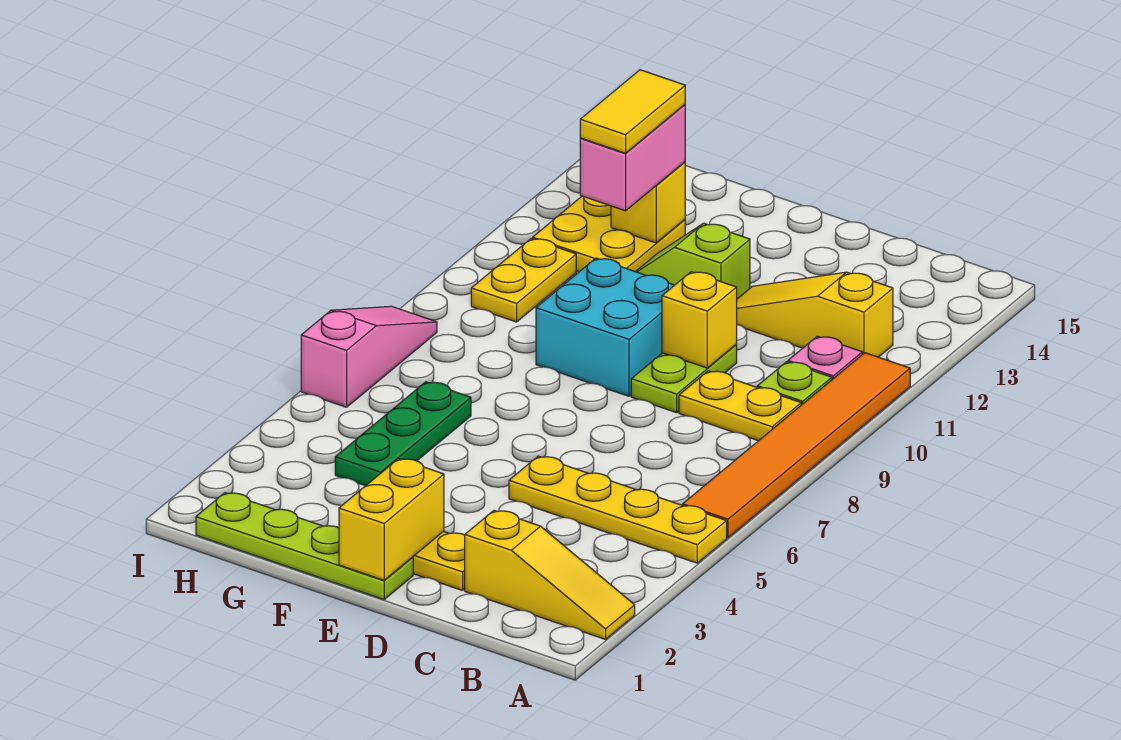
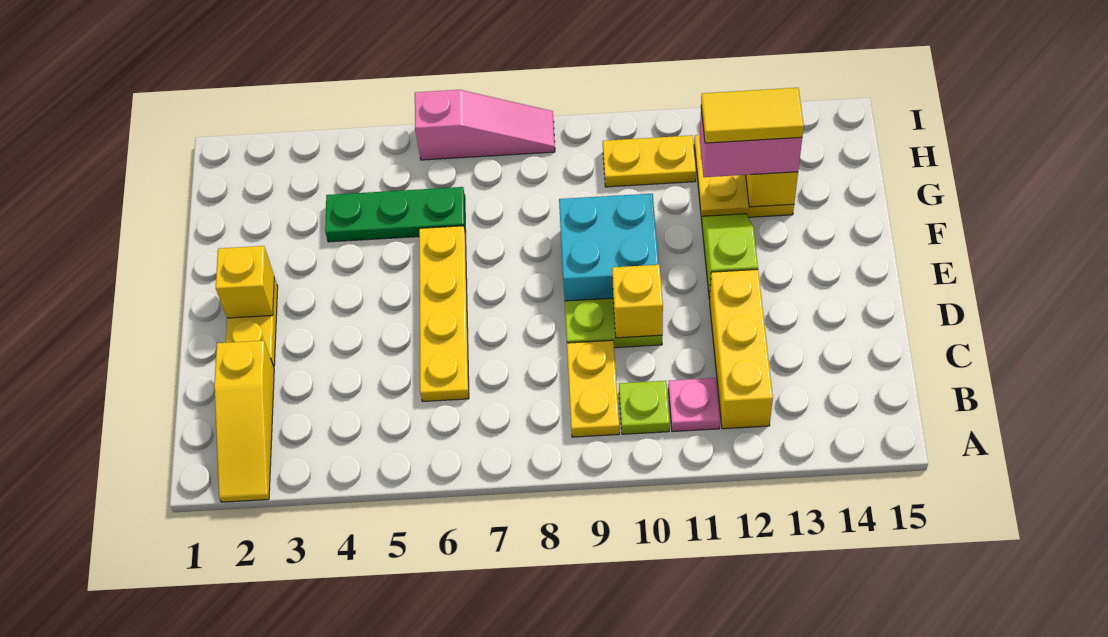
yellow 1x4 plate [509,456,727,563] -> yellow 1x4 plate moved to [419,226,469,402]
orange 1x6 tile [683,353,910,538] -> none
yellow 1x3 slope [737,272,893,357] -> yellow 1x3 brick [710,269,773,429]
lime 1x4 plate [196,493,413,599] -> none
yellow 1x2 brick [339,459,444,580] -> yellow 1x1 brick [216,246,274,318]

